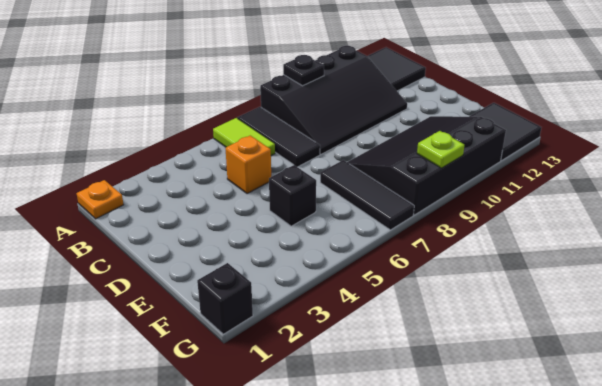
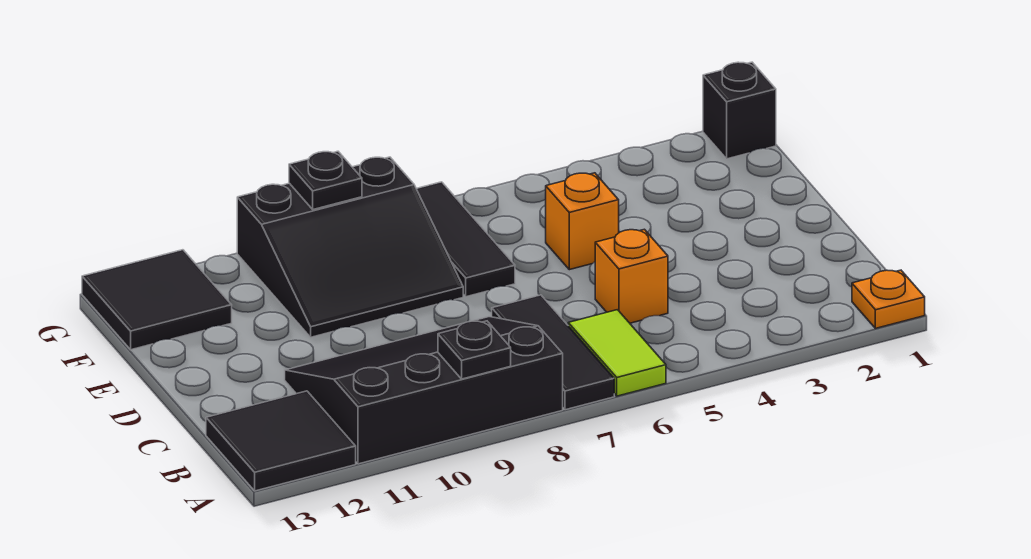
black 1x1 brick [269,165,316,226] -> orange 1x1 brick [546,173,619,270]
black 3x4 slope [347,116,506,215] -> black 3x3 slope [237,157,463,337]
lime 1x1 plate [417,131,464,168] -> black 1x1 plate [289,151,362,209]

